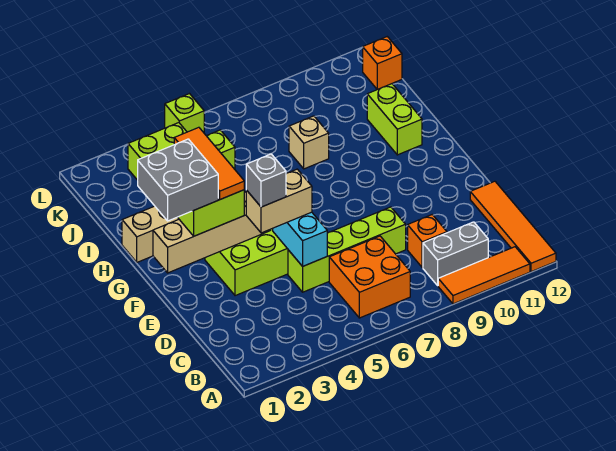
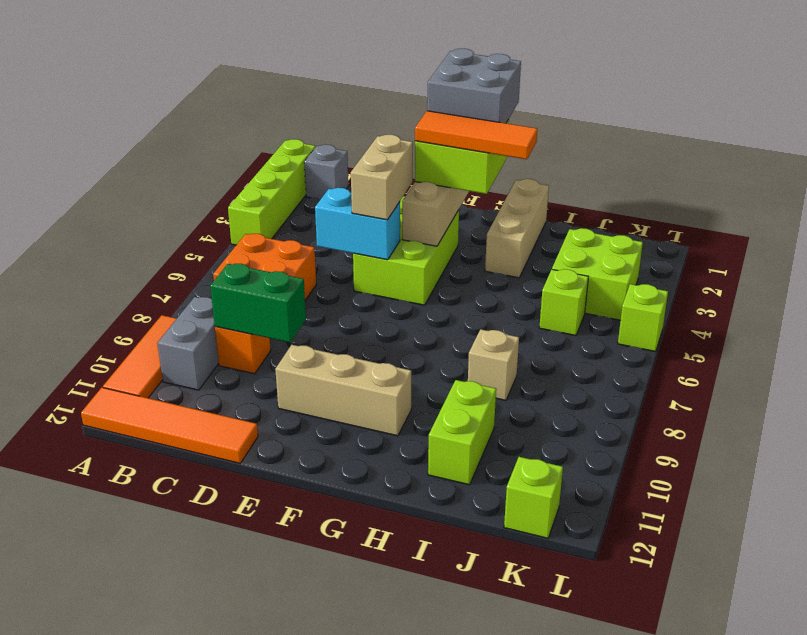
none -> green 1x2 brick [210,264,306,342]
lime 1x4 brick [288,207,406,292] -> lime 1x4 brick moved to [228,139,315,245]
grey 1x1 brick [246,154,286,207] -> grey 1x1 brick moved to [304,145,348,198]
none -> tan 1x3 brick [275,345,411,436]
lime 1x2 brick [367,84,422,155] -> lime 1x2 brick turned to [428,380,496,485]
orange 1x1 brick [363,37,402,89] -> lime 1x1 brick [504,457,563,538]

